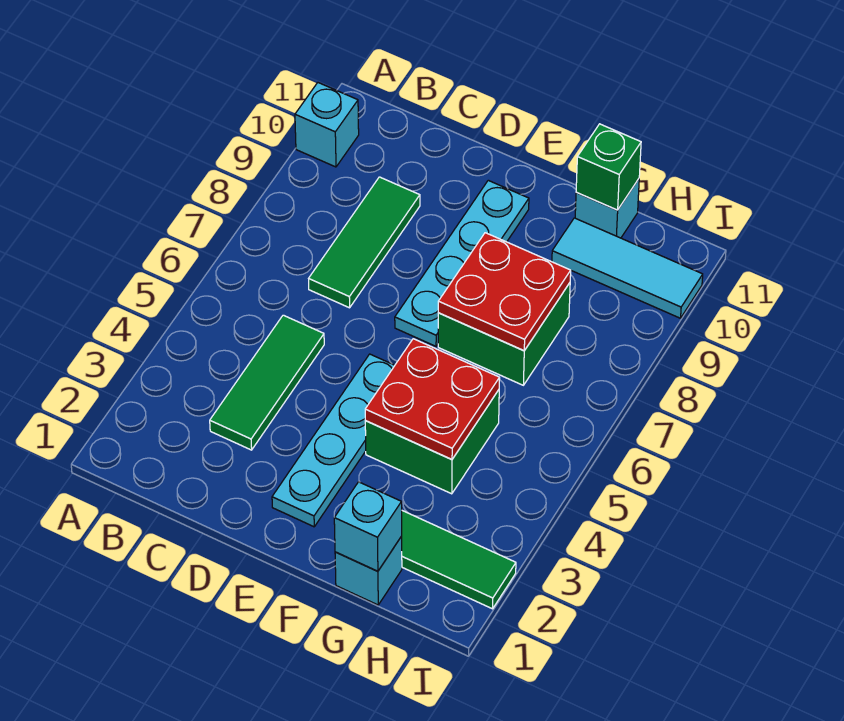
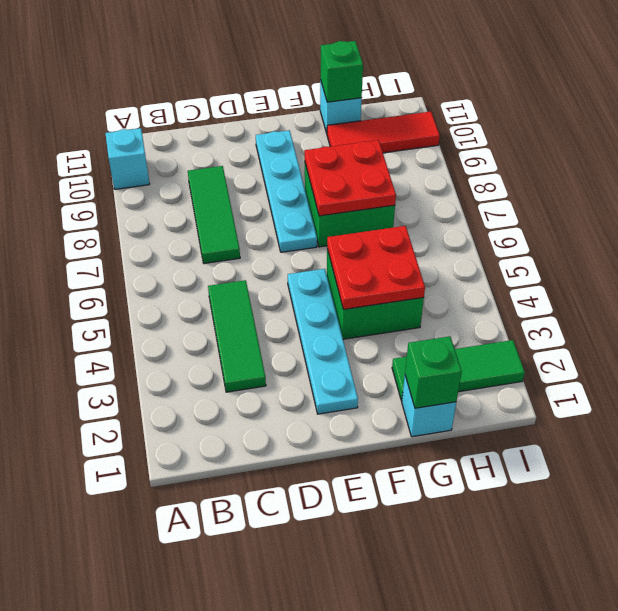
cyan 1x1 brick [334,482,402,571] -> green 1x1 brick [405,336,462,408]
cyan 1x3 tile [552,218,703,318] -> red 1x3 tile [327,112,440,153]

